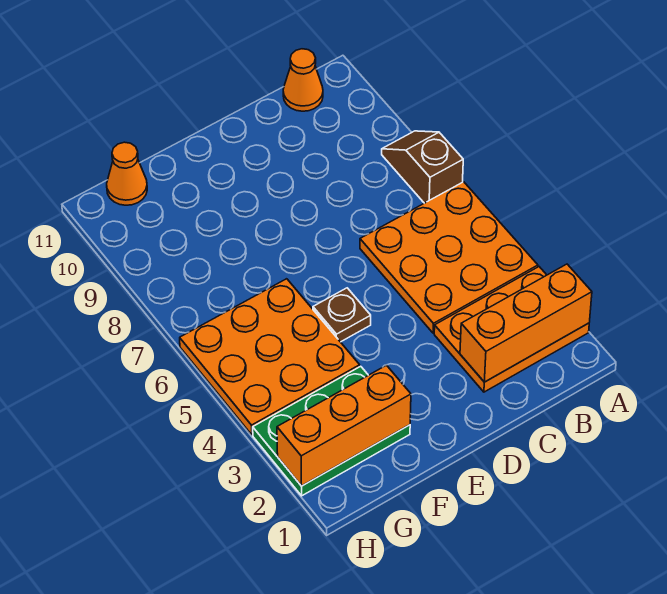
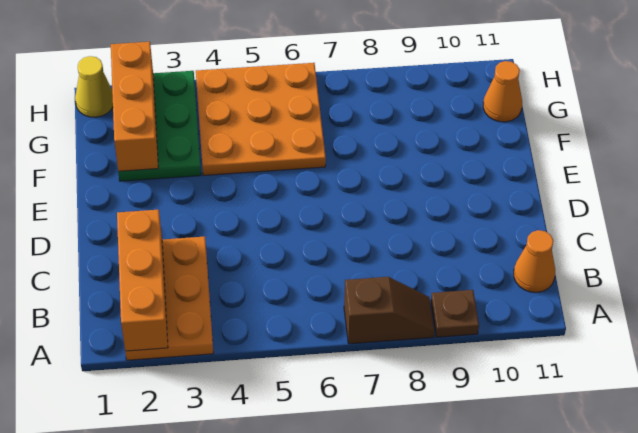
orange 3x3 plate [360,182,538,333] -> none
brown 1x1 plate [313,288,371,342] -> brown 1x1 plate moved to [431,290,479,337]
none -> yellow 1x1 cone [75,56,113,117]

